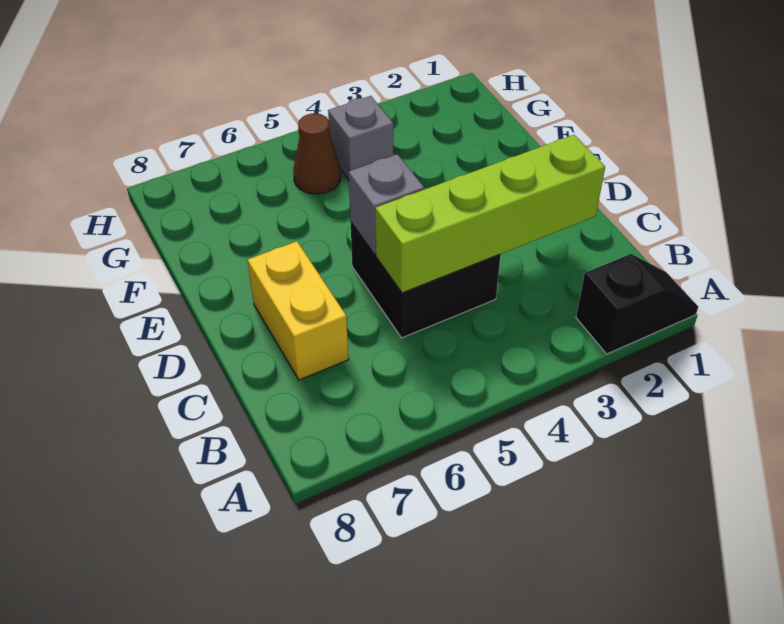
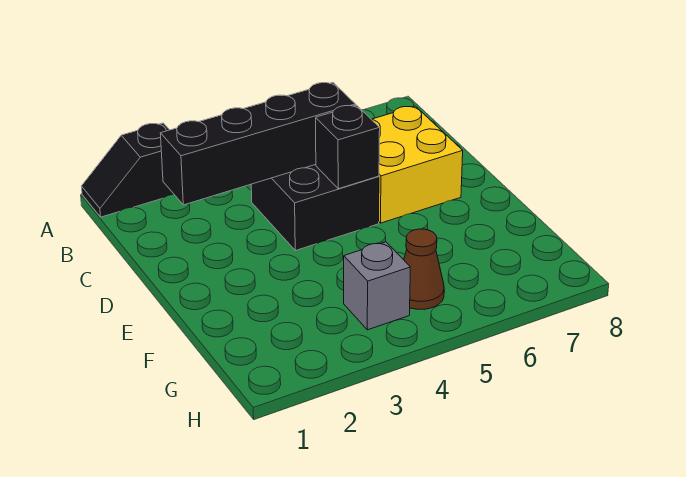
lime 1x4 brick [375,135,605,293] -> black 1x4 brick [160,83,355,205]
yellow 1x2 brick [248,241,349,380] -> yellow 2x2 brick [372,106,463,223]
grey 1x1 brick [349,154,424,255] -> black 1x1 brick [316,105,380,189]

